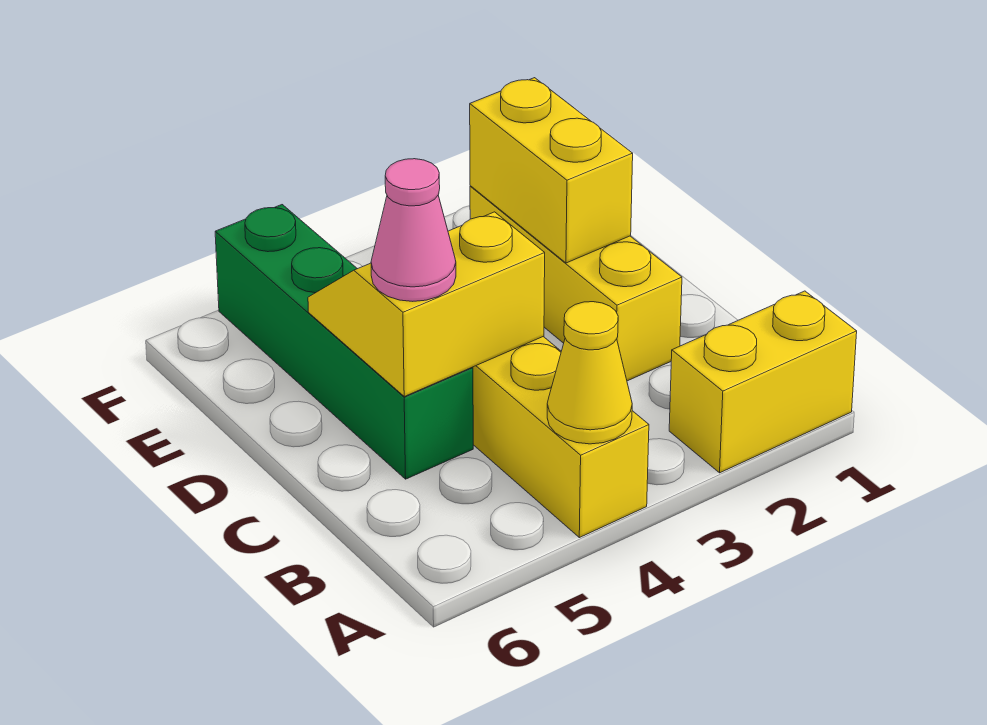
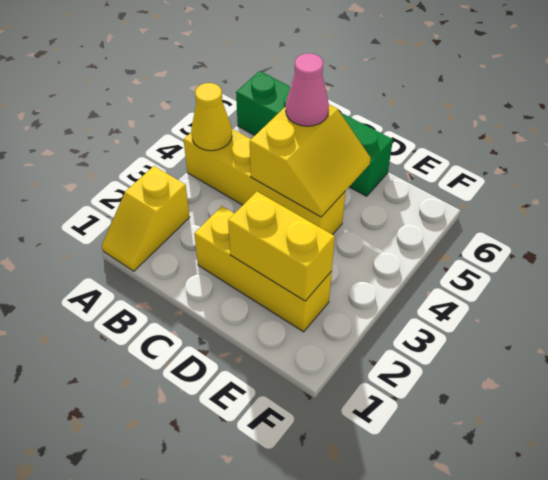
yellow 1x2 brick [669,291,857,473] -> yellow 1x2 slope [102,166,190,271]
green 1x4 brick [215,205,473,479] -> green 1x4 brick moved to [236,71,393,196]

